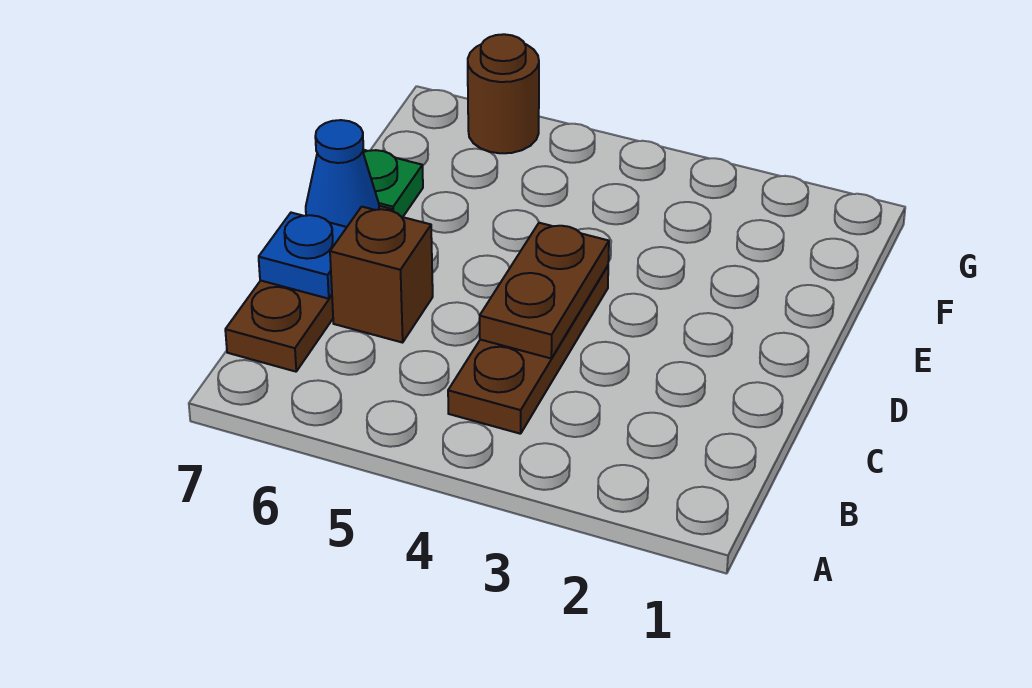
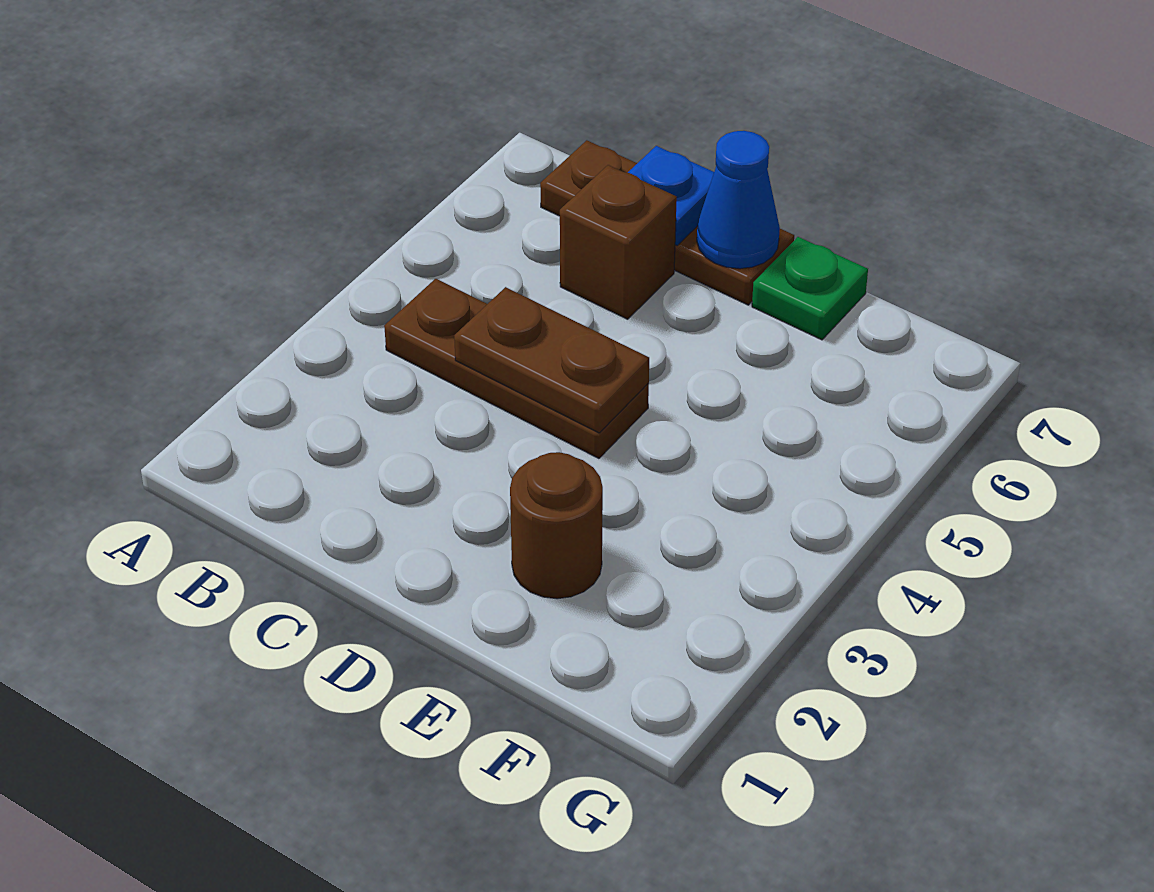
brown 1x1 round brick [468,34,539,153] -> brown 1x1 round brick moved to [510,452,603,599]

